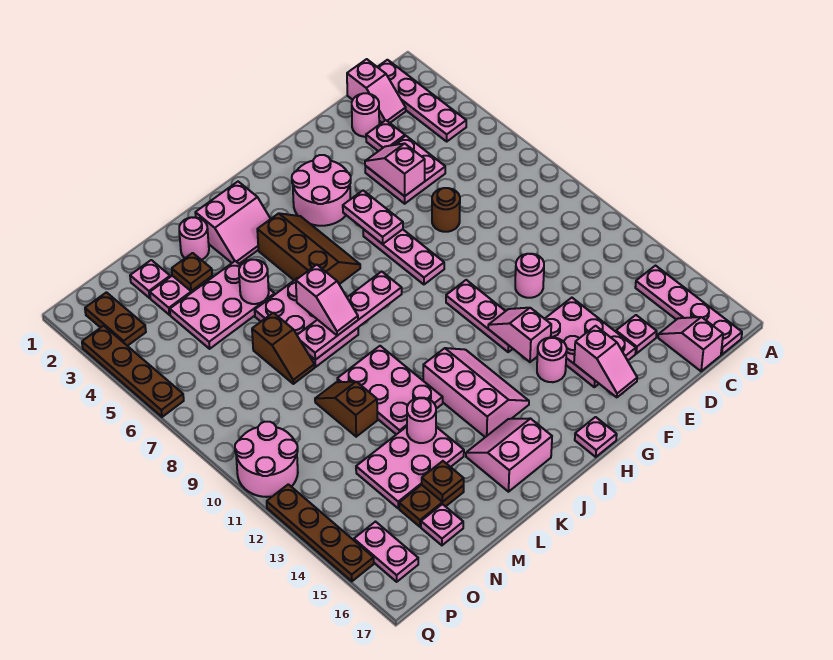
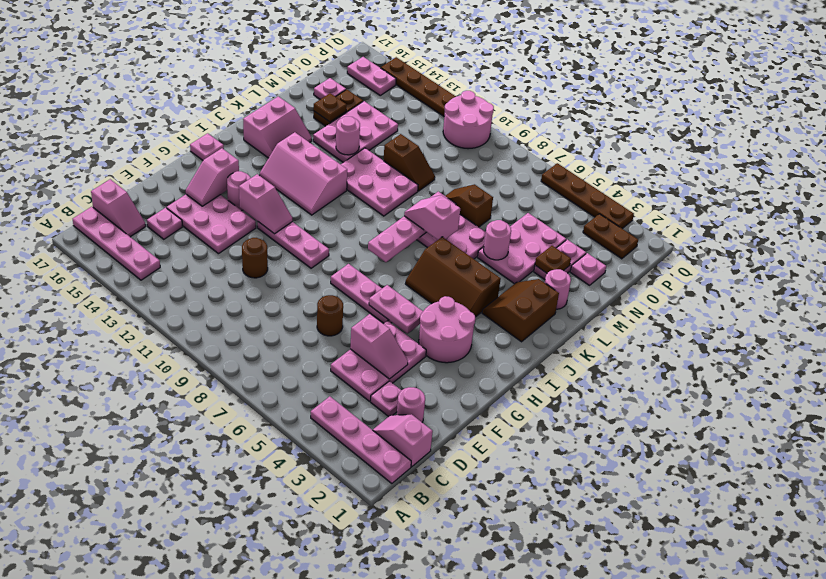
pink 2x2 plate [365,136,445,204] -> pink 2x3 plate [331,321,426,401]
pink 1x1 round brick [515,254,544,298] -> brown 1x1 round brick [242,238,268,278]
pink 1x2 slope [574,326,637,397] -> pink 1x2 slope turned to [186,148,239,206]
pink 2x2 slope [195,182,270,264] -> brown 2x2 slope [482,279,559,342]

